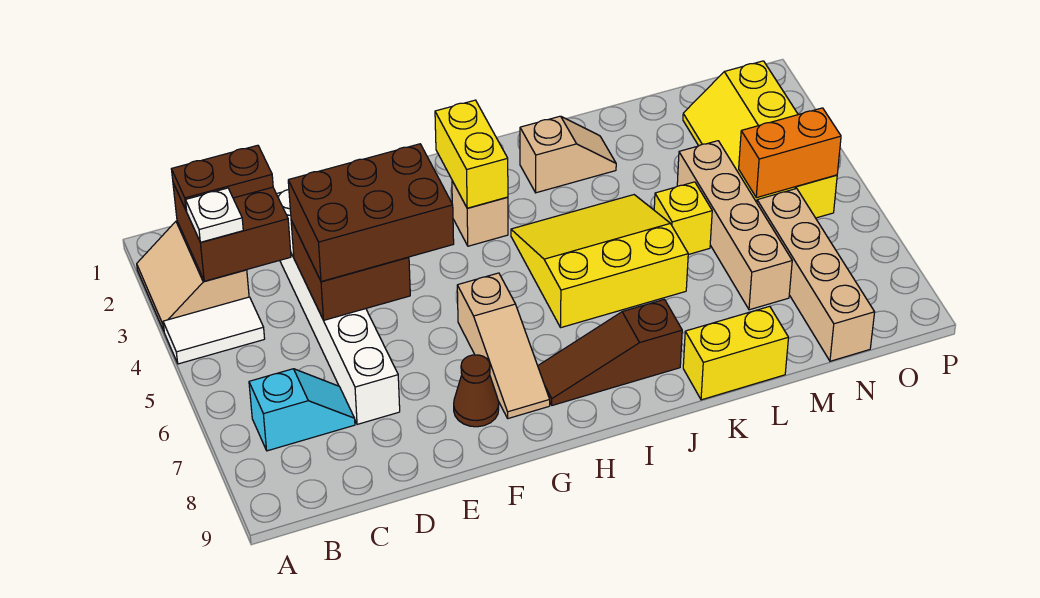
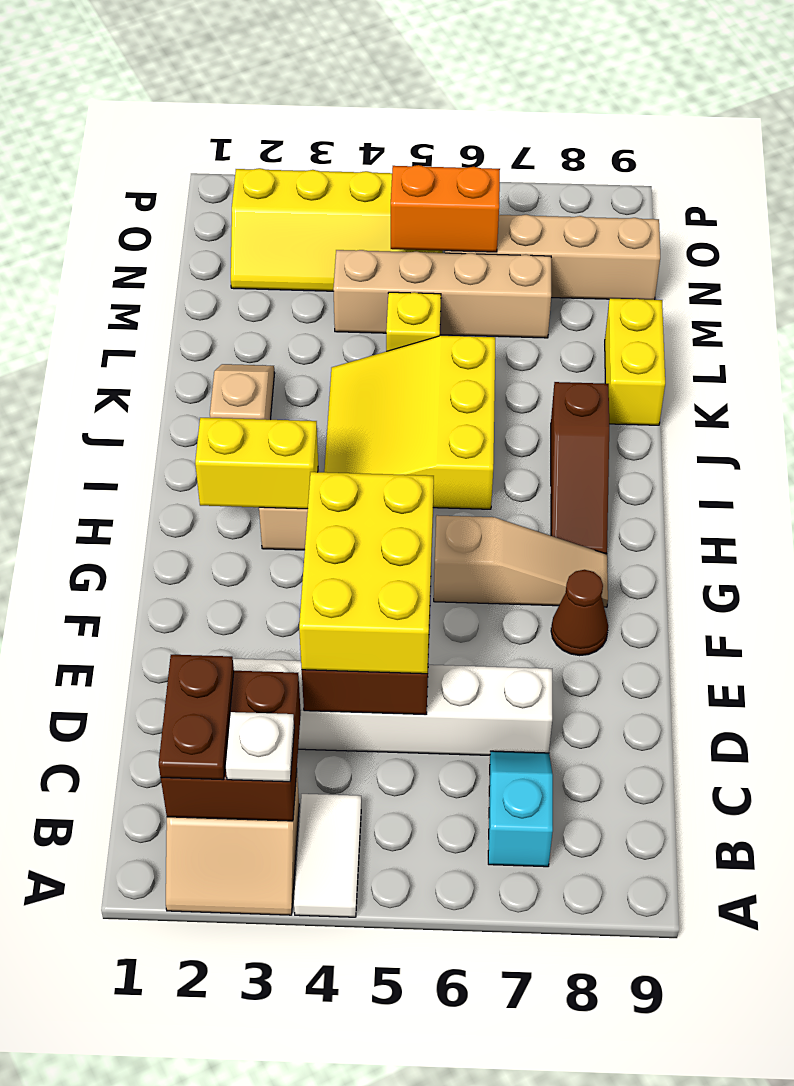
brown 2x3 brick [288,144,454,282] -> yellow 2x3 brick [299,472,434,674]
orange 1x2 brick [739,108,841,198] -> orange 1x2 brick turned to [391,165,500,252]

